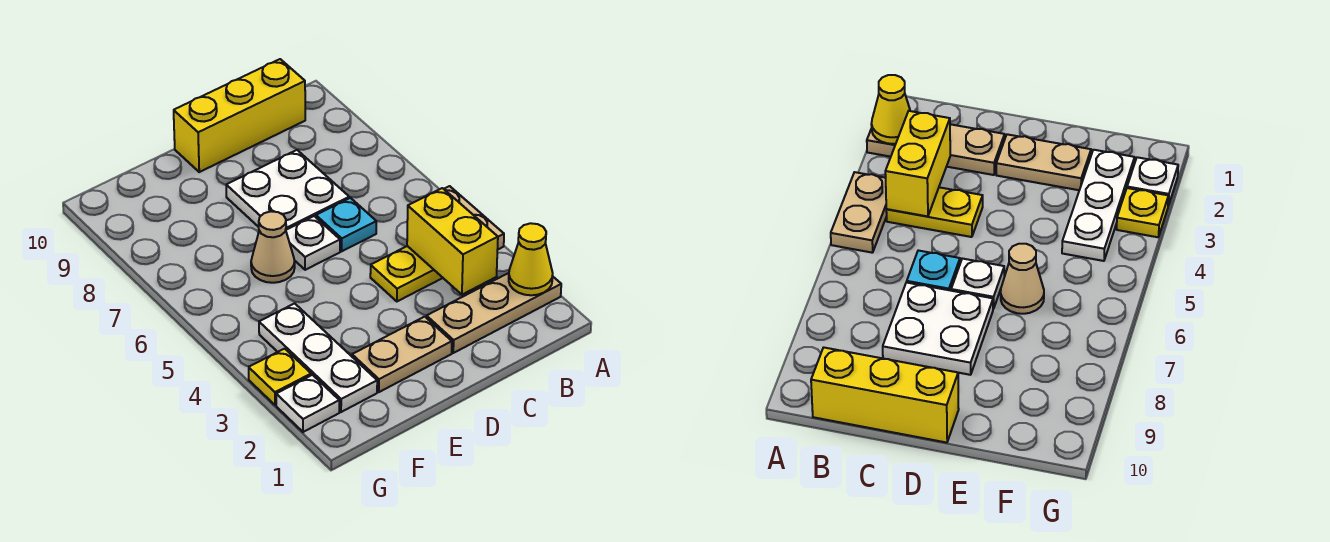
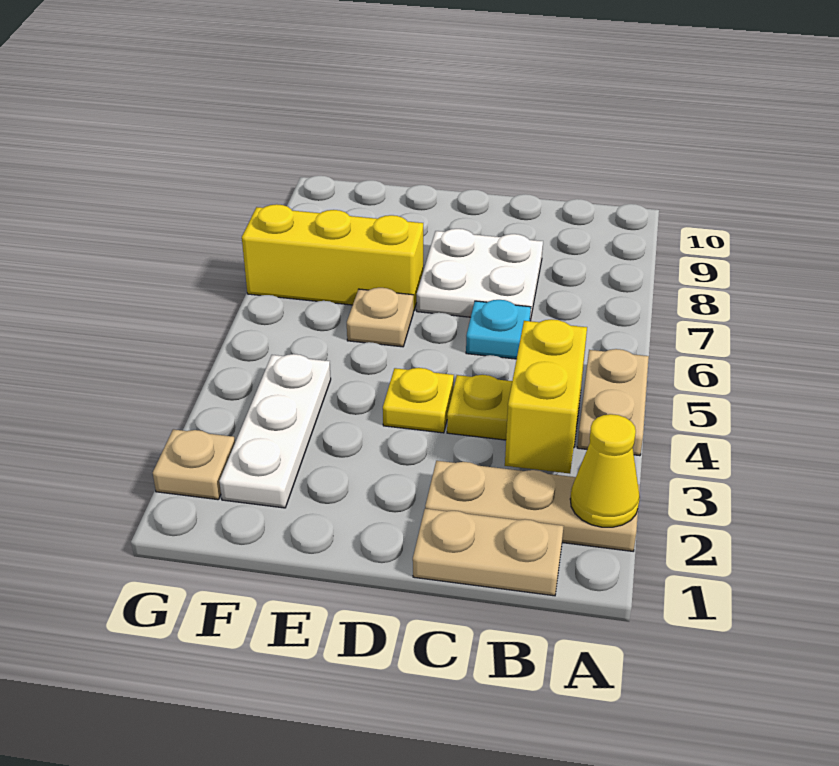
yellow 1x3 brick [174,59,305,172] -> yellow 1x3 brick moved to [242,204,423,311]
tan 1x2 plate [352,317,452,392] -> tan 1x2 plate moved to [413,509,564,596]
white 1x1 plate [286,216,340,270] -> none
tan 1x1 cone [251,211,295,283] -> tan 1x1 plate [347,288,413,347]
white 1x1 plate [276,375,339,432] -> tan 1x1 plate [153,429,235,500]
yellow 1x1 plate [249,349,311,405] -> yellow 1x1 plate moved to [383,368,454,433]

